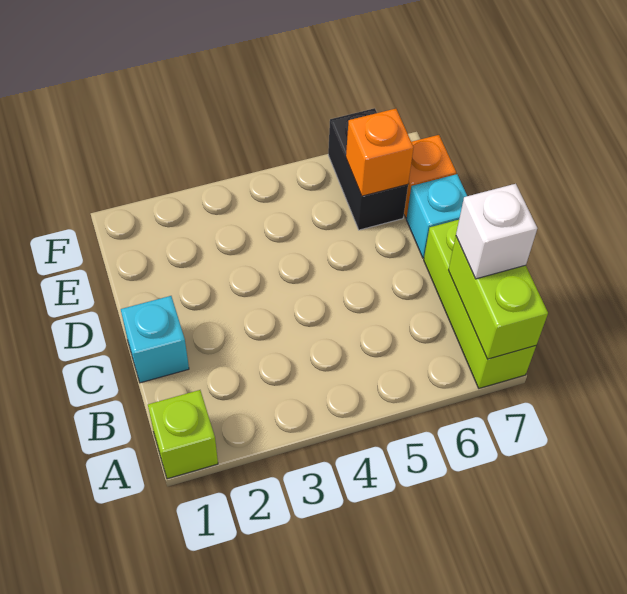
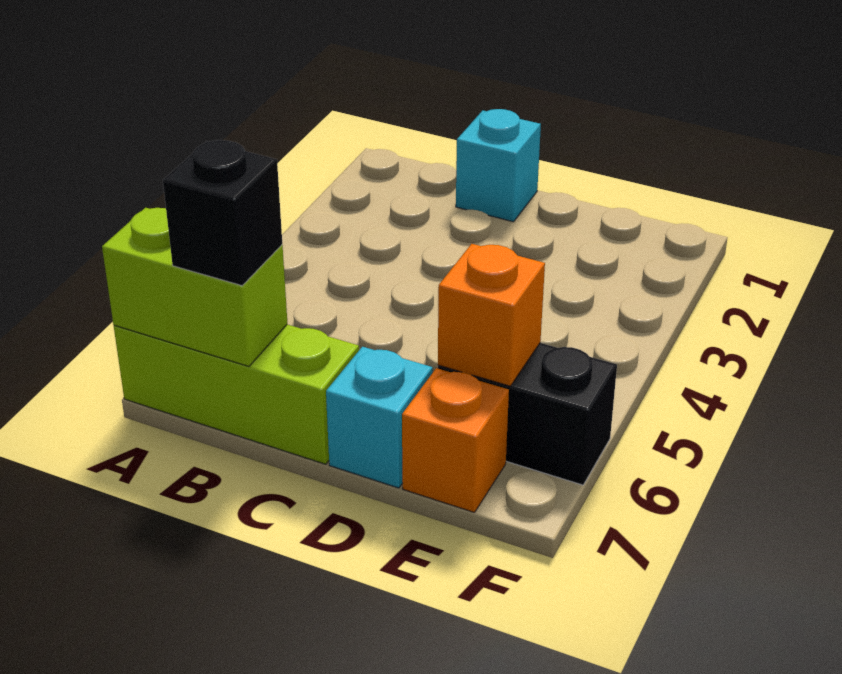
lime 1x1 brick [148,390,218,479] -> none
white 1x1 brick [456,184,537,279] -> black 1x1 brick [163,140,282,286]

